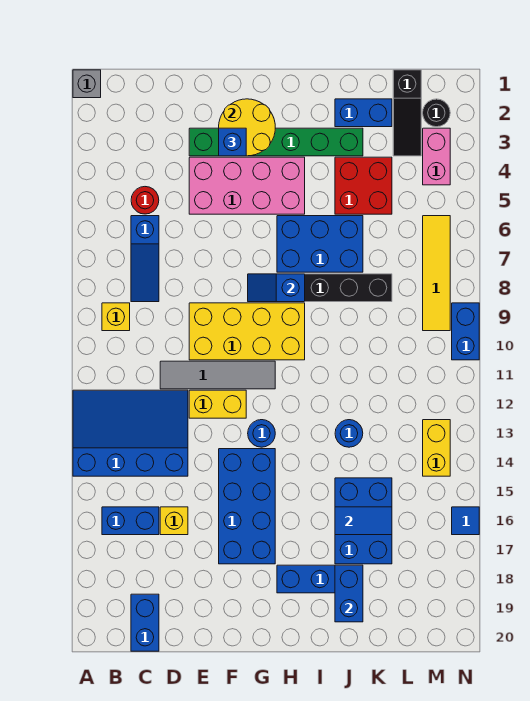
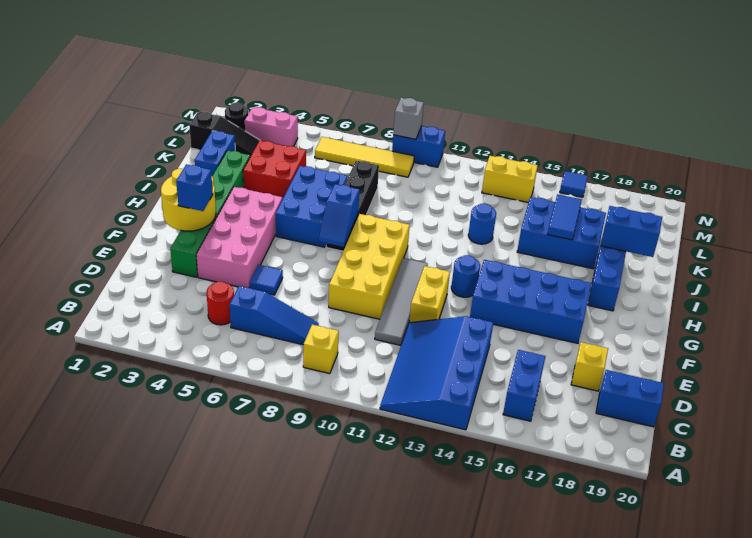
grey 1x1 brick [73,70,101,98] -> grey 1x1 brick moved to [393,98,424,139]
yellow 1x1 brick [160,507,188,535] -> yellow 1x1 brick moved to [571,342,608,391]
none -> blue 1x1 tile [249,265,283,295]

